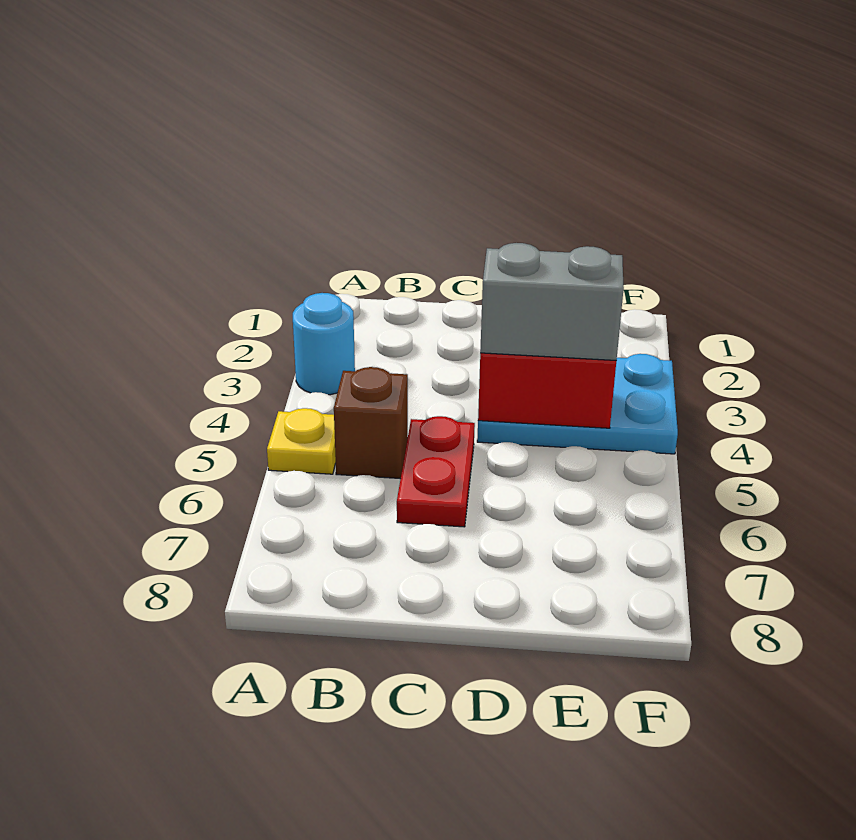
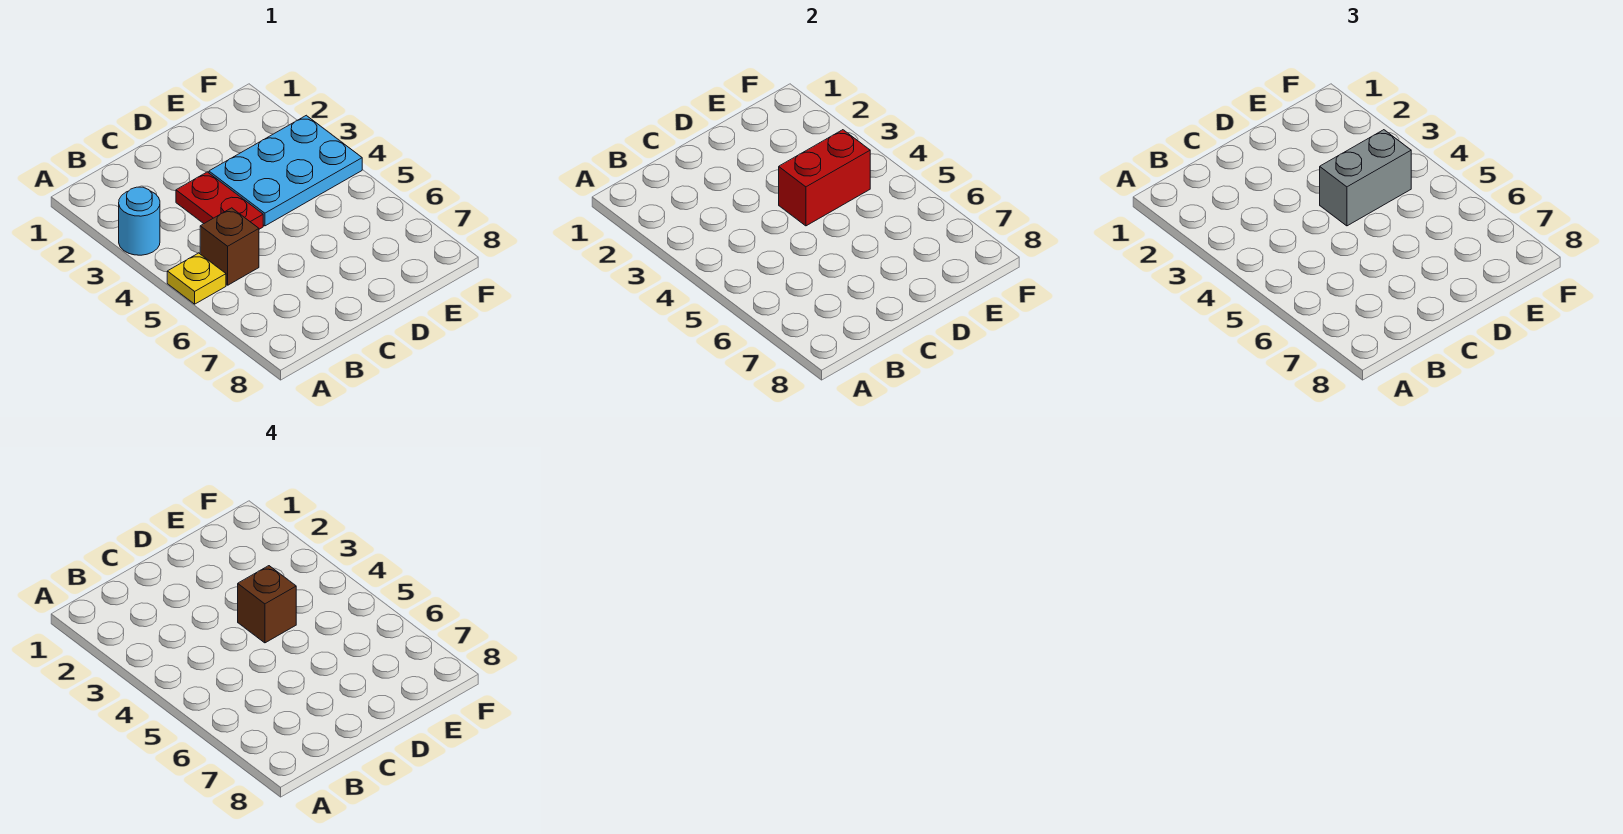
red 1x2 plate [397,416,475,527] -> red 1x2 plate moved to [176,172,263,229]
none -> brown 1x1 brick [238,566,296,643]

